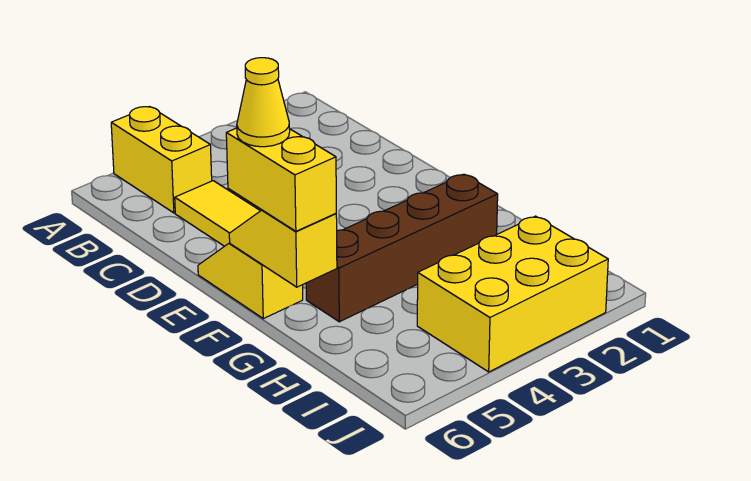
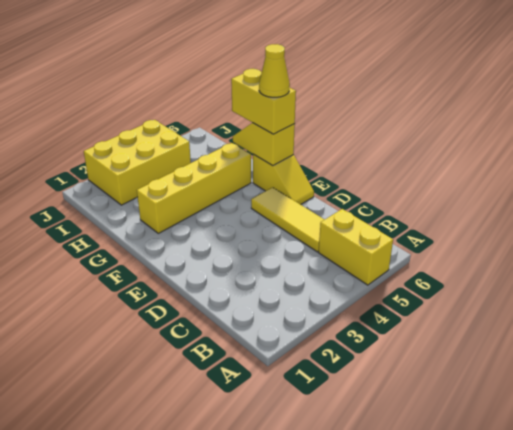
yellow 1x2 slope [229,210,337,287] -> yellow 1x2 slope turned to [233,123,295,166]
brown 1x4 brick [306,174,498,322] -> yellow 1x4 brick [137,143,251,233]

